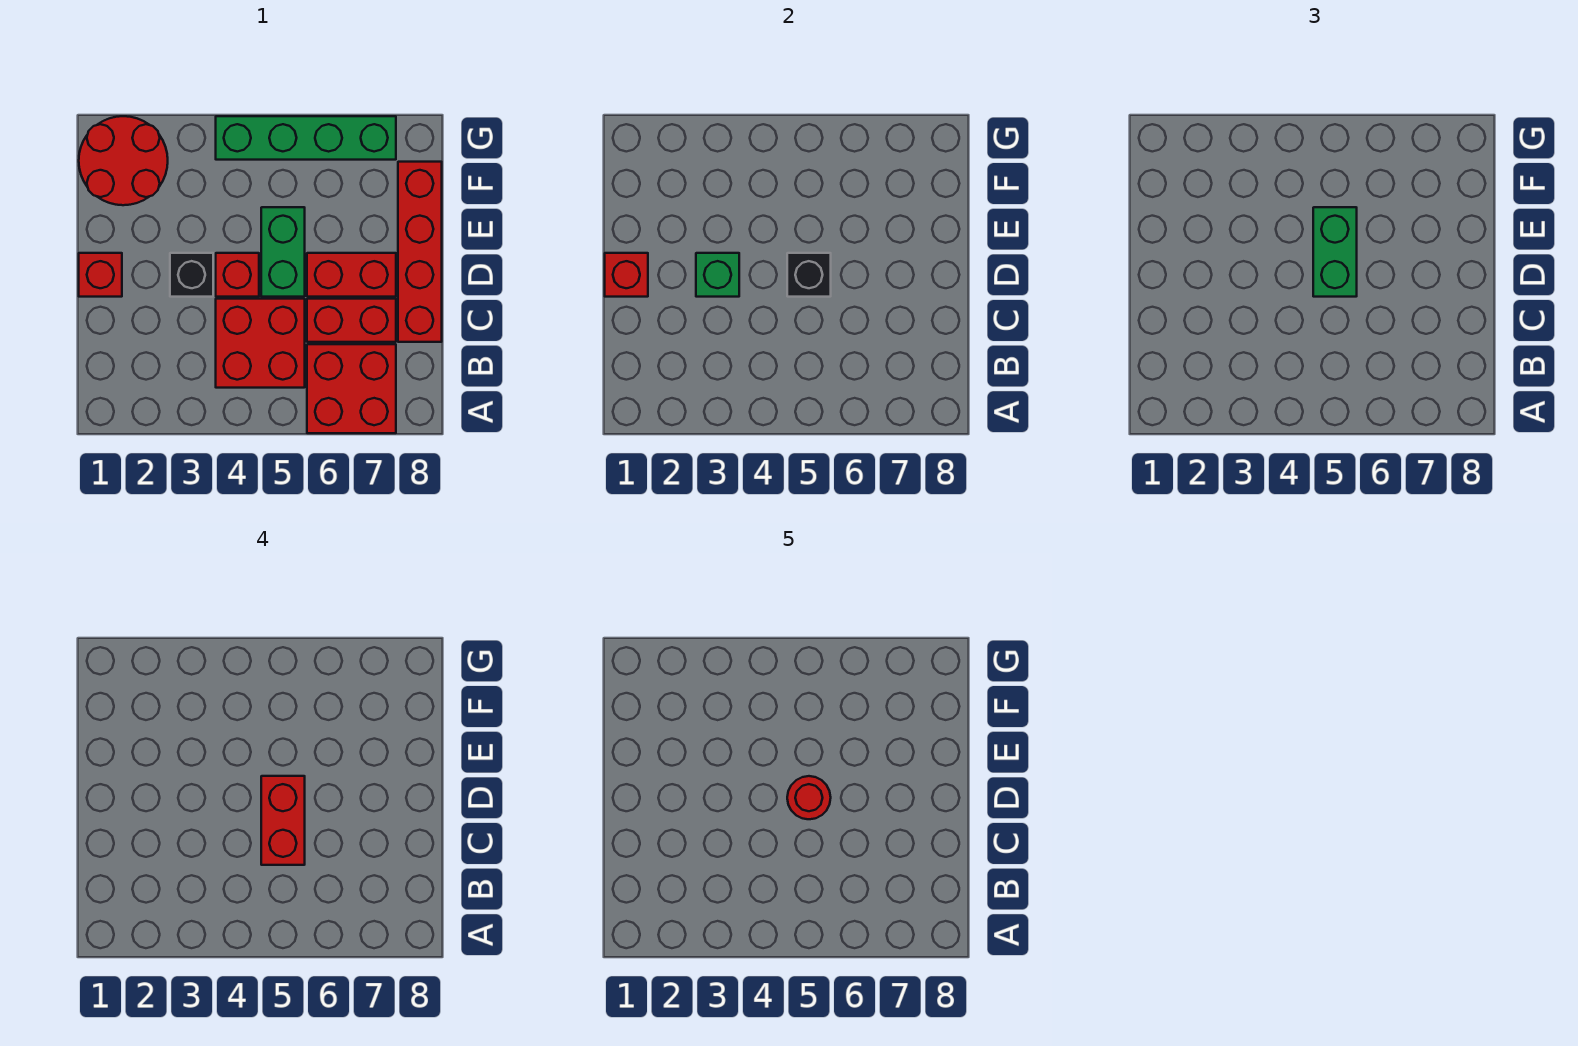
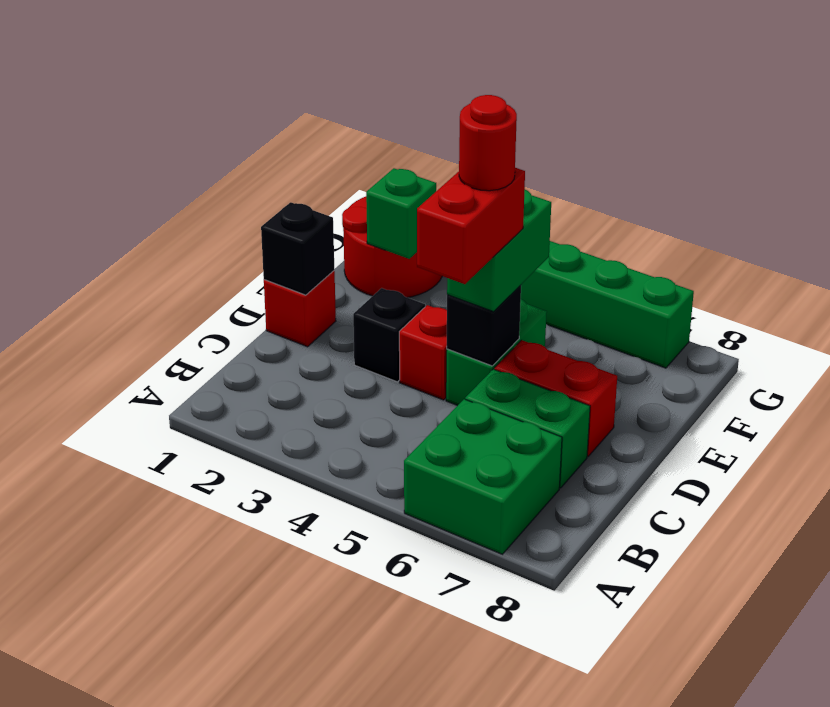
red 2x2 brick [307,344,396,433] -> green 2x2 brick [404,399,562,554]
red 2x2 brick [216,299,305,388] -> none
red 1x2 brick [307,299,396,342] -> green 1x2 brick [465,369,590,488]
red 1x4 brick [398,162,442,342] -> none
red 1x1 brick [605,253,648,297] -> black 1x1 brick [261,202,334,295]
green 1x1 brick [696,253,739,297] -> green 1x1 brick moved to [366,168,436,259]

